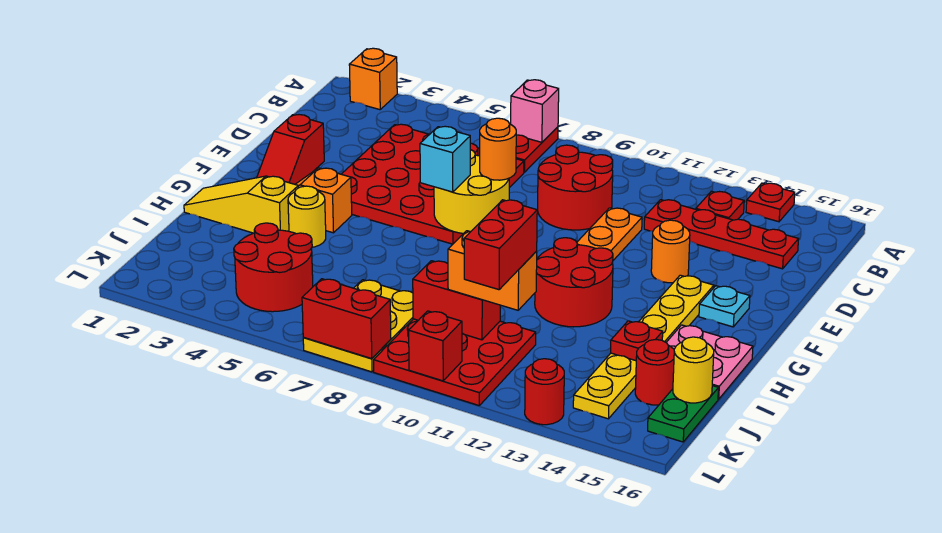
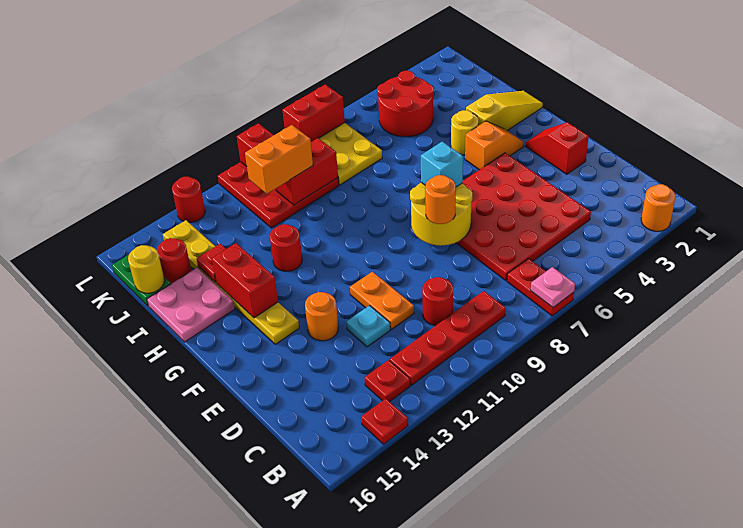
orange 1x1 brick [349,48,397,110] -> orange 1x1 round brick [641,184,675,231]
pink 1x1 brick [511,80,559,142] -> pink 1x1 plate [531,267,575,307]
red 2x2 round brick [538,145,613,230] -> red 1x1 round brick [422,277,453,326]
red 1x4 plate [644,200,798,269] -> red 1x4 plate moved to [390,291,506,385]
cyan 1x1 plate [699,286,750,327] -> cyan 1x1 plate moved to [346,306,390,347]
red 2x2 round brick [535,238,613,327] -> red 1x1 round brick [270,224,302,271]
red 1x2 brick [464,200,537,290] -> red 1x2 brick moved to [212,243,278,318]

